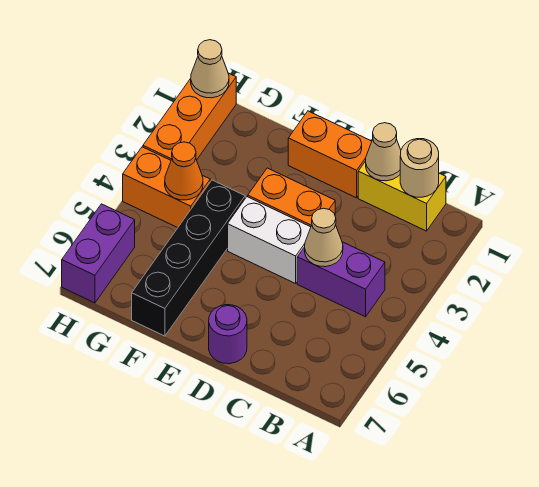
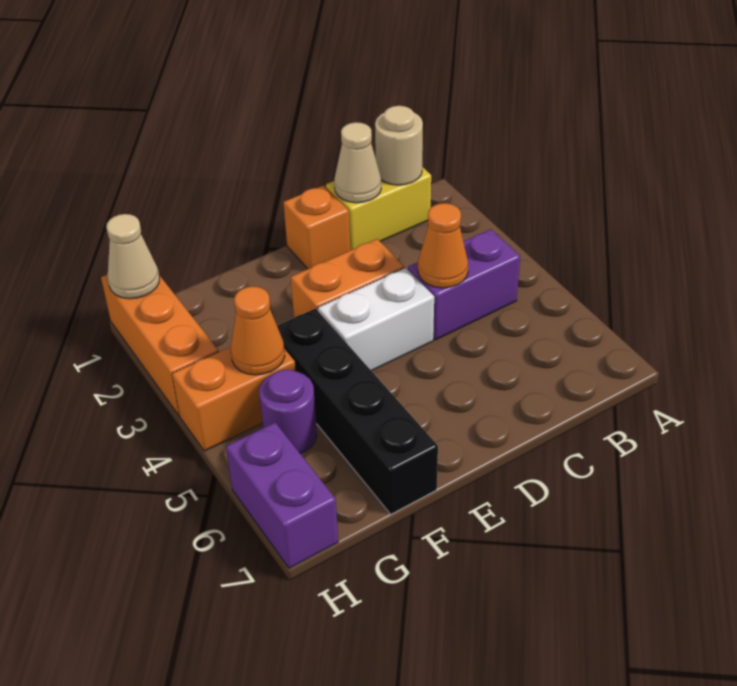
tan 1x1 cone [305,208,343,267] -> orange 1x1 cone [418,203,468,288]
orange 1x2 brick [288,111,372,198] -> orange 1x1 brick [283,185,350,269]
purple 1x1 round brick [209,305,247,364] -> purple 1x1 round brick moved to [259,370,317,453]

